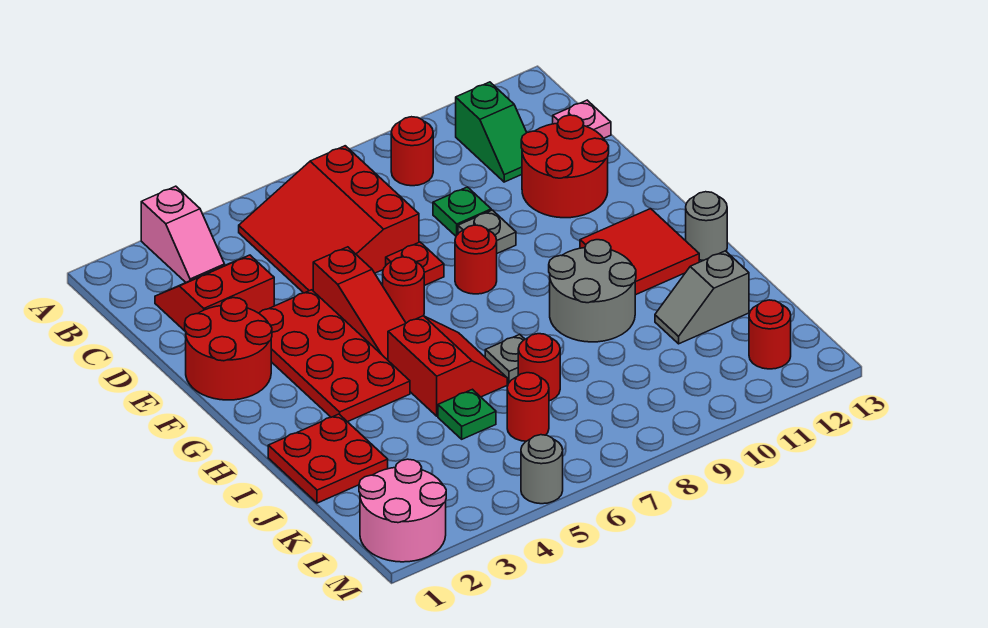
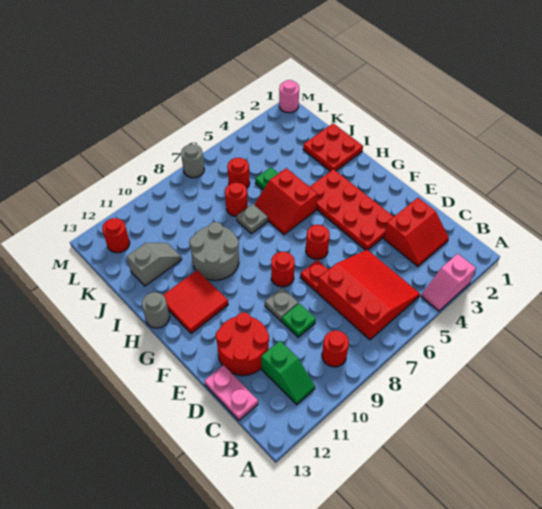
pink 1x2 slope [141,186,225,282] -> pink 1x2 slope turned to [421,254,476,311]
green 1x2 slope [456,82,527,182] -> green 1x2 slope turned to [261,341,315,404]
pink 1x1 plate [553,100,611,138] -> pink 1x2 plate [204,365,258,420]
red 2x2 round brick [185,298,272,400] -> none
red 1x3 slope [313,247,406,360] -> none
pink 2x2 round brick [359,459,446,562] -> pink 1x1 round brick [279,80,299,113]
grey 1x1 round brick [521,435,563,504] -> grey 1x1 round brick moved to [181,144,204,178]

